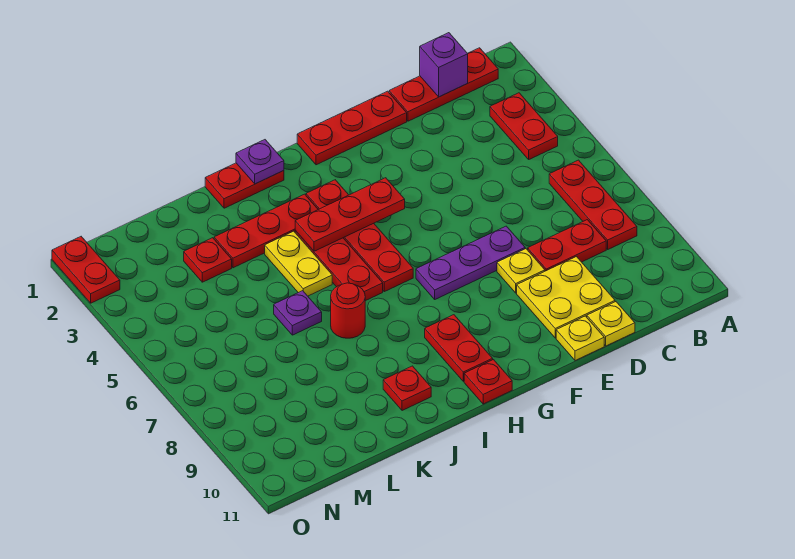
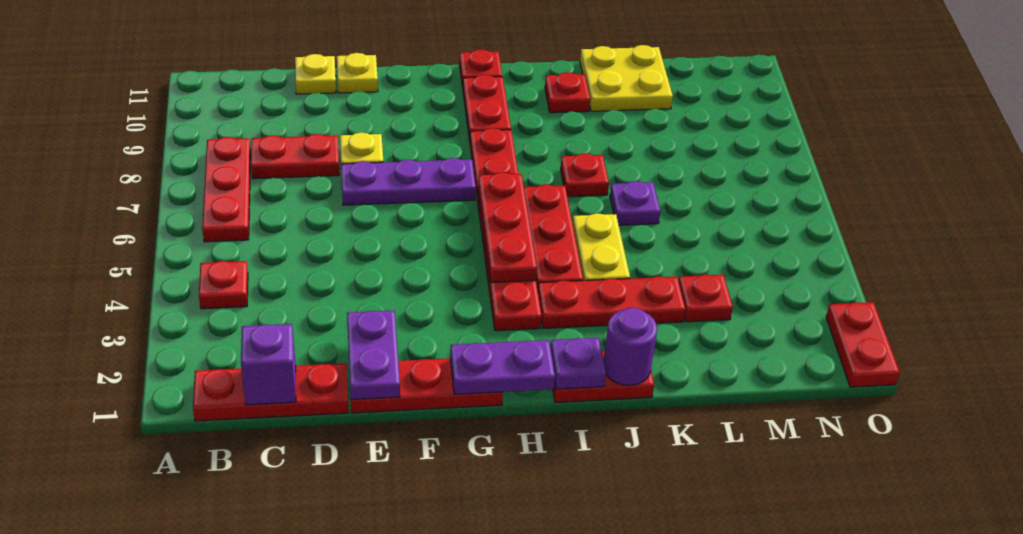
red 1x2 plate [490,93,558,159] -> red 1x1 plate [199,261,248,309]
yellow 2x2 plate [517,257,615,338] -> yellow 2x2 plate moved to [580,45,673,111]
none -> purple 1x2 plate [347,310,400,400]
none -> purple 1x2 plate [450,340,555,394]
red 1x3 plate [295,178,405,251] -> red 1x3 plate turned to [478,172,537,283]
red 1x4 plate [306,180,413,292] -> red 1x6 plate [470,128,542,331]
none -> purple 1x1 round brick [603,308,657,385]
red 1x1 round brick [331,283,365,338] -> red 1x1 plate [561,153,609,197]

